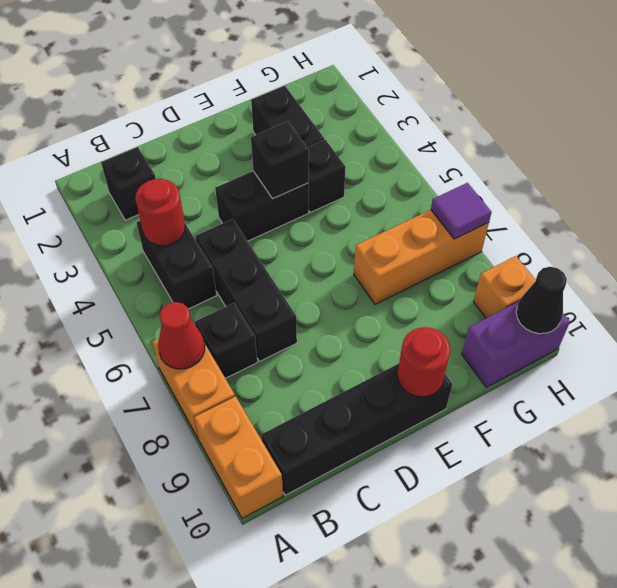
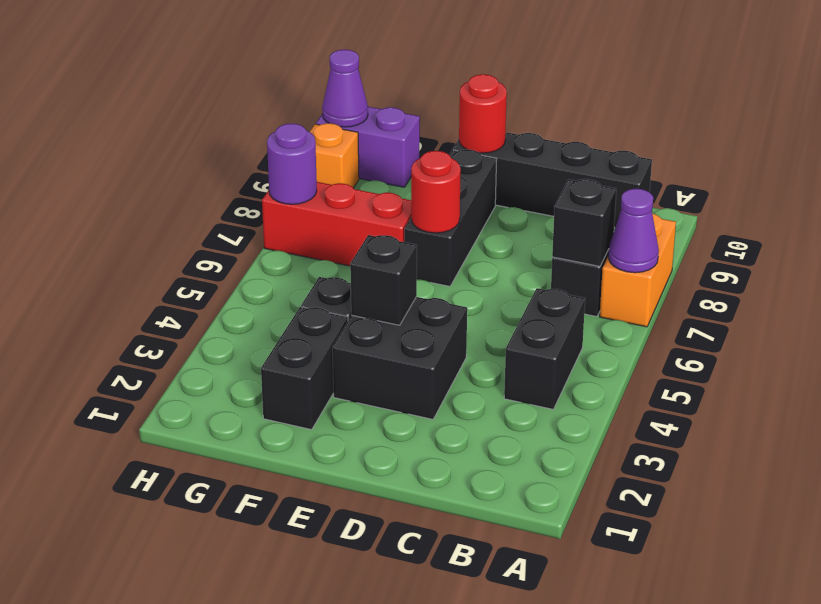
red 1x1 cone [158,302,205,369] -> purple 1x1 cone [608,189,659,273]
orange 1x2 brick [194,396,283,518] -> none
black 1x1 brick [101,147,156,220] -> black 1x1 brick moved to [552,179,616,266]
red 1x1 round brick [135,179,185,246] -> red 1x1 round brick moved to [411,151,461,233]
black 1x3 brick [196,219,297,361] -> black 1x3 brick moved to [405,149,497,286]
black 1x2 brick [215,171,309,241] -> black 2x2 brick [332,297,467,419]
orange 1x3 brick [354,210,489,304] -> red 1x3 brick [262,182,411,266]
purple 1x1 tile [431,183,492,239] -> purple 1x1 round brick [267,124,317,204]
black 1x1 cone [516,267,567,334] -> purple 1x1 cone [322,50,368,127]

